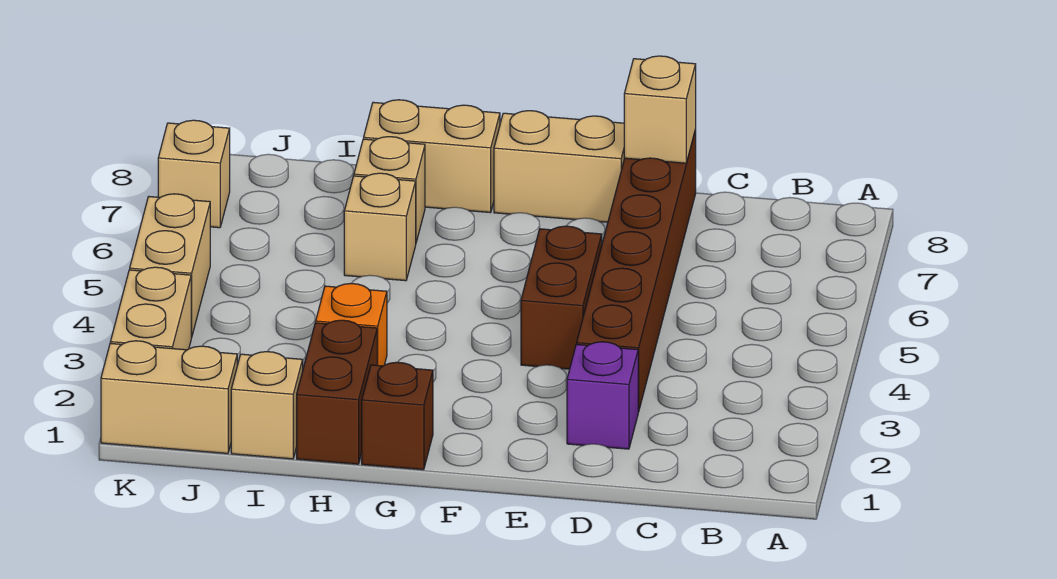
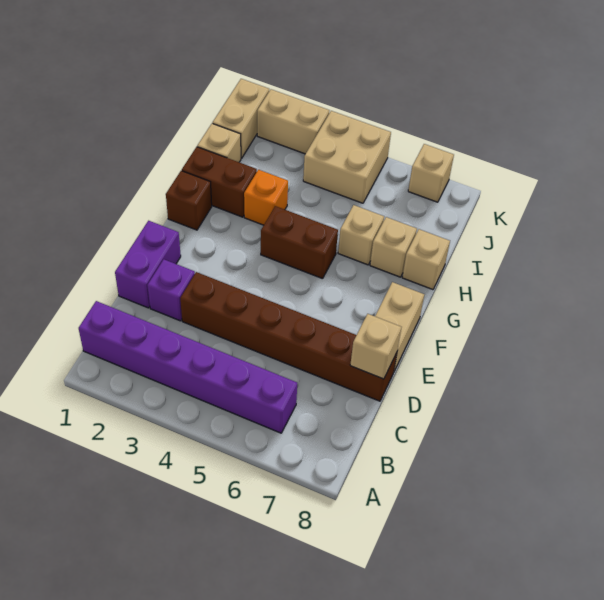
none -> purple 1x6 brick [79,301,297,433]
none -> purple 1x2 brick [115,221,181,308]
brown 1x2 brick [521,226,602,369] -> brown 1x2 brick moved to [261,206,338,279]
tan 1x2 brick [364,100,500,213] -> tan 1x1 brick [402,229,450,290]
tan 1x2 brick [130,194,210,338] -> tan 2x2 brick [303,111,391,203]

